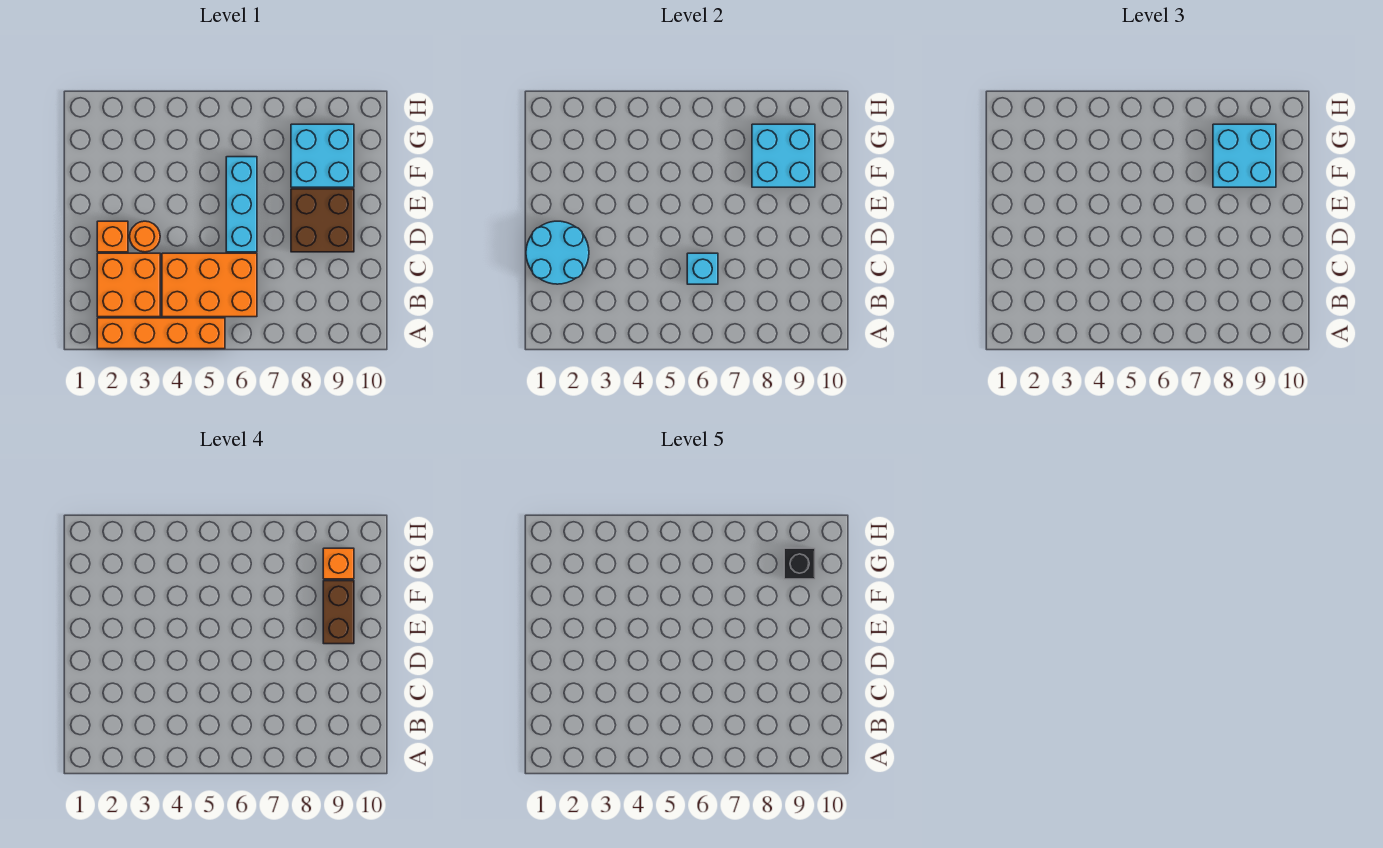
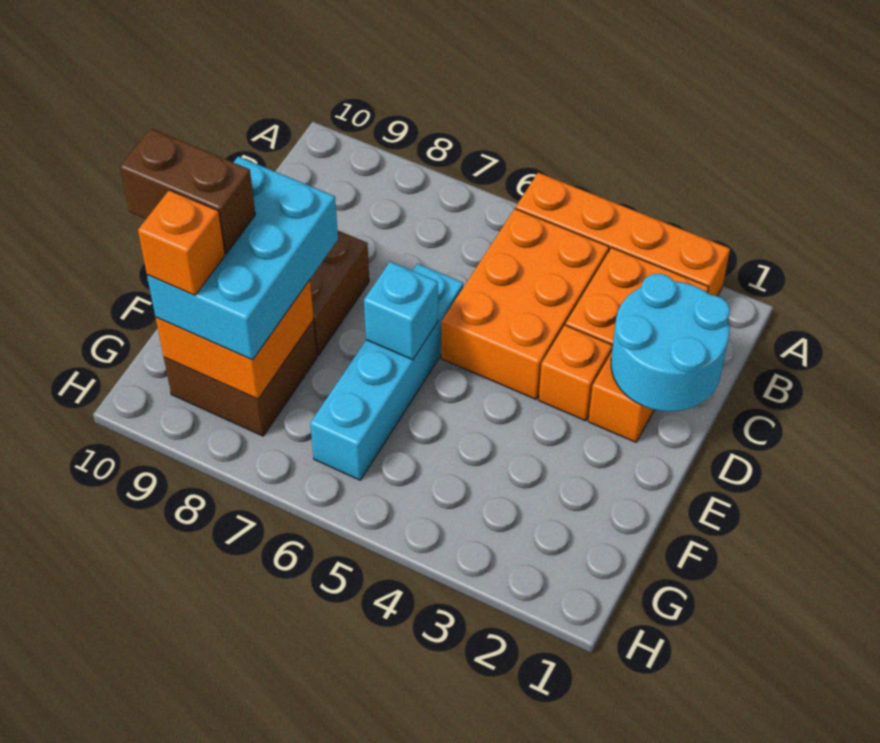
orange 2x3 brick [162,253,257,317] -> orange 2x3 brick turned to [441,209,609,399]
cyan 1x1 brick [687,253,718,284] -> cyan 1x1 brick moved to [364,262,438,360]
orange 1x1 round brick [130,221,160,252] -> orange 1x1 brick [539,325,613,421]
cyan 1x3 brick [226,157,257,252] -> cyan 1x4 brick [310,264,463,480]
brown 1x2 brick [323,581,354,644] -> brown 1x2 brick turned to [120,128,255,253]
cyan 2x2 brick [291,124,354,187] -> brown 2x2 brick [164,320,317,436]
cyan 2x2 brick [752,124,815,187] -> orange 2x2 brick [156,280,314,399]
cyan 2x2 brick [1213,124,1276,187] -> cyan 2x3 brick [147,157,338,360]
black 1x1 brick [784,548,815,579] -> none

